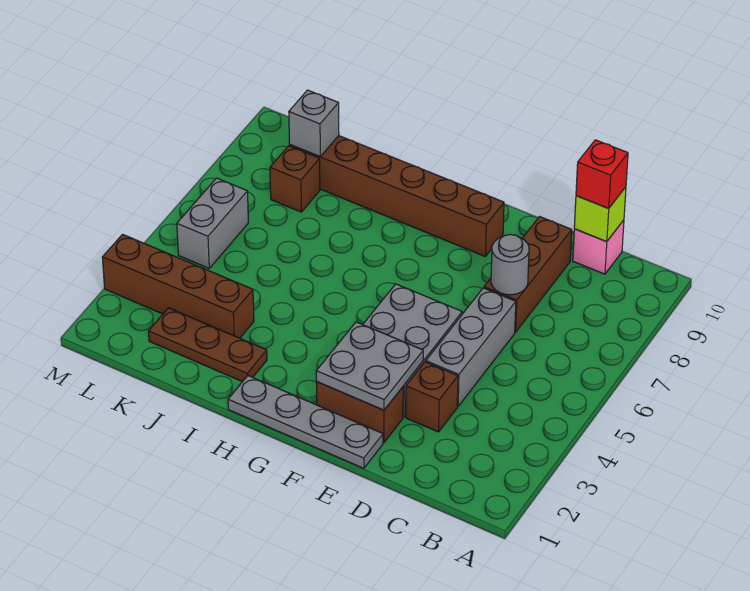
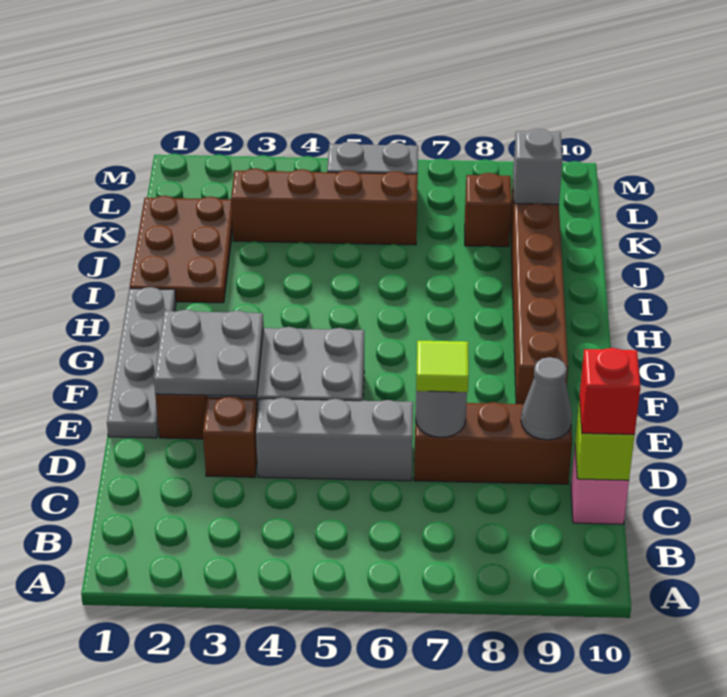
none -> lime 1x1 tile [416,341,469,392]
none -> grey 1x1 cone [521,357,572,440]
brown 1x3 plate [149,308,267,382] -> brown 2x3 plate [130,196,233,303]
brown 1x4 brick [102,234,254,338] -> brown 1x4 brick turned to [231,168,418,245]

